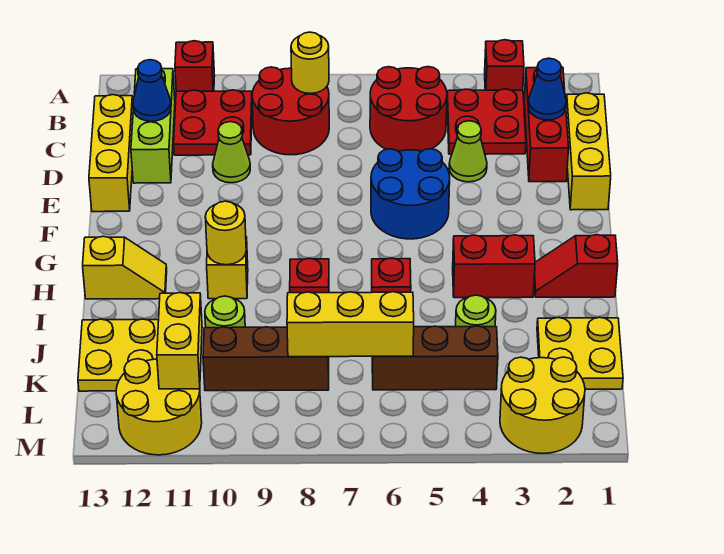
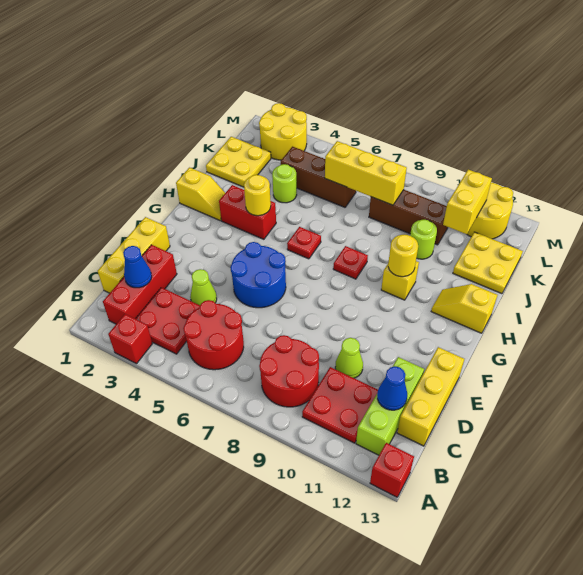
red 1x1 brick [175,41,215,91] -> red 1x1 brick moved to [370,443,414,497]
yellow 1x1 round brick [291,32,329,94] -> yellow 1x1 round brick moved to [244,175,271,216]
red 1x2 slope [534,235,618,297] -> yellow 1x2 slope [176,168,225,220]

